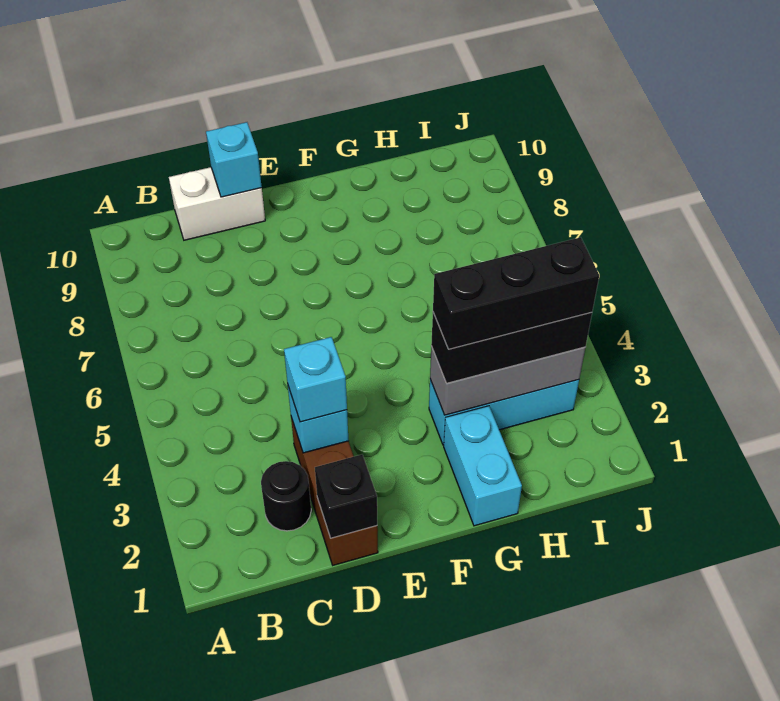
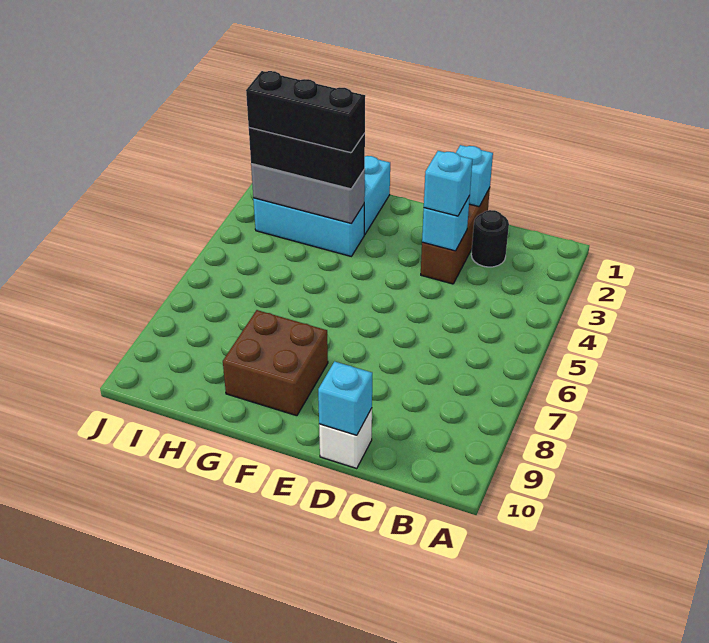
white 1x2 brick [169,167,265,240] -> white 1x1 brick [319,408,372,468]
black 1x1 brick [315,455,377,538] -> cyan 1x1 brick [456,145,493,207]
none -> brown 2x2 brick [223,310,328,416]

